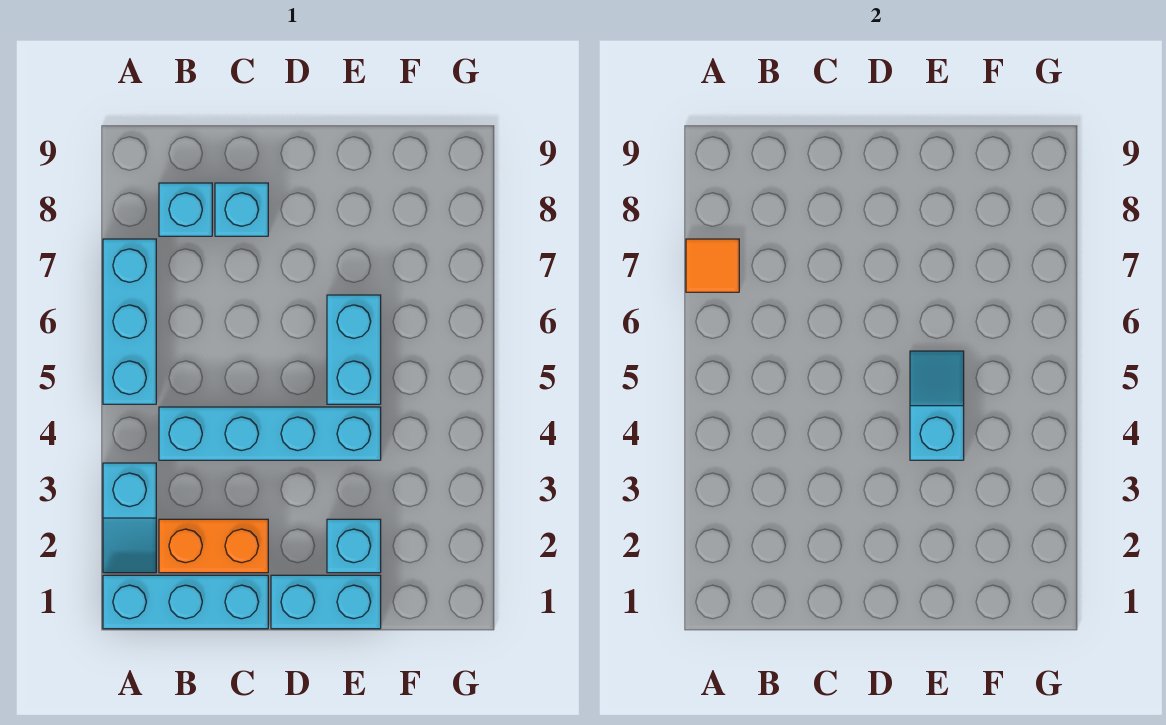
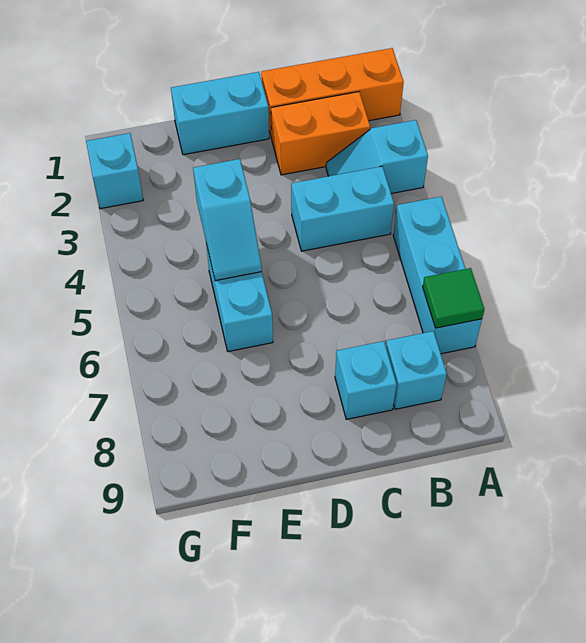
cyan 1x3 brick [103,575,268,629] -> orange 1x3 brick [261,48,404,138]
cyan 1x2 slope [103,463,156,573] -> cyan 1x2 slope turned to [326,120,428,194]
orange 1x1 tile [686,239,739,292] -> green 1x1 tile [423,268,484,328]
cyan 1x4 brick [159,407,381,460] -> cyan 1x2 brick [291,166,394,251]
cyan 1x1 brick [327,519,381,573] -> cyan 1x1 brick moved to [86,133,143,209]

